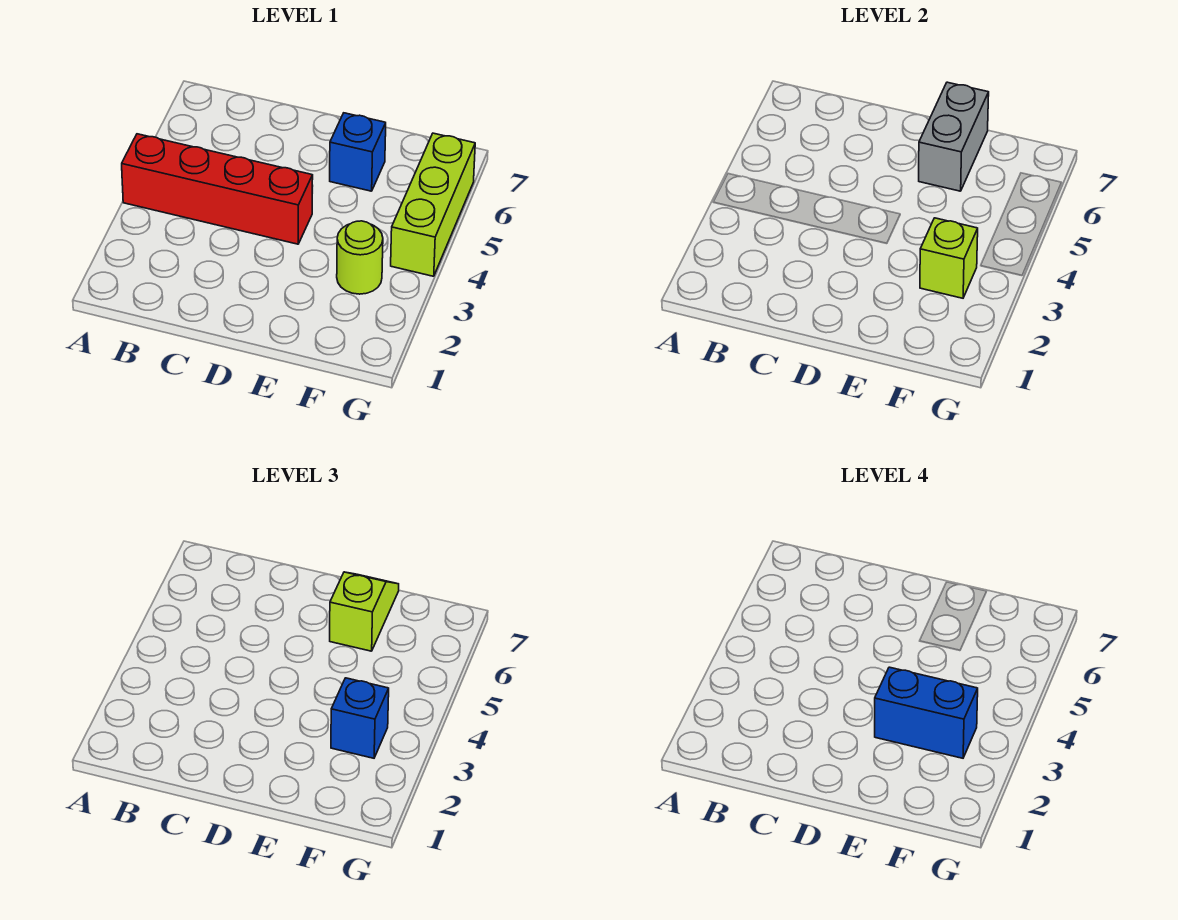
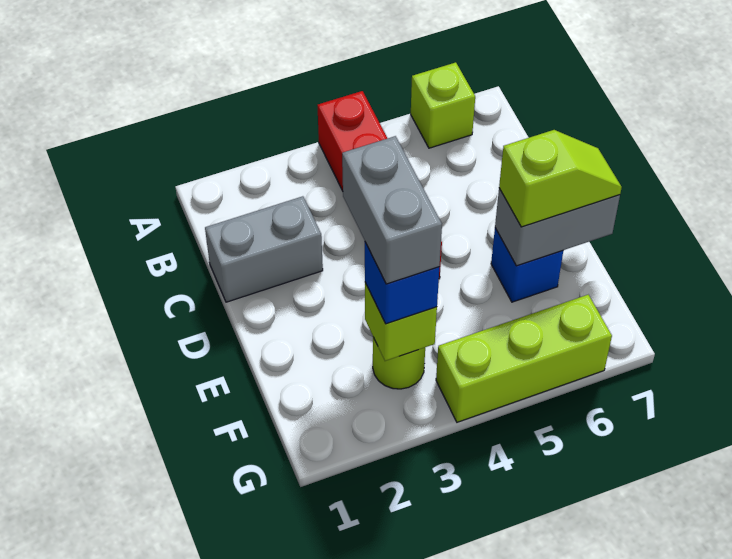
none -> lime 1x1 brick [411,62,475,148]
none -> grey 1x2 brick [205,196,323,302]
blue 1x2 brick [875,667,978,758] -> grey 1x2 brick [342,136,442,284]

